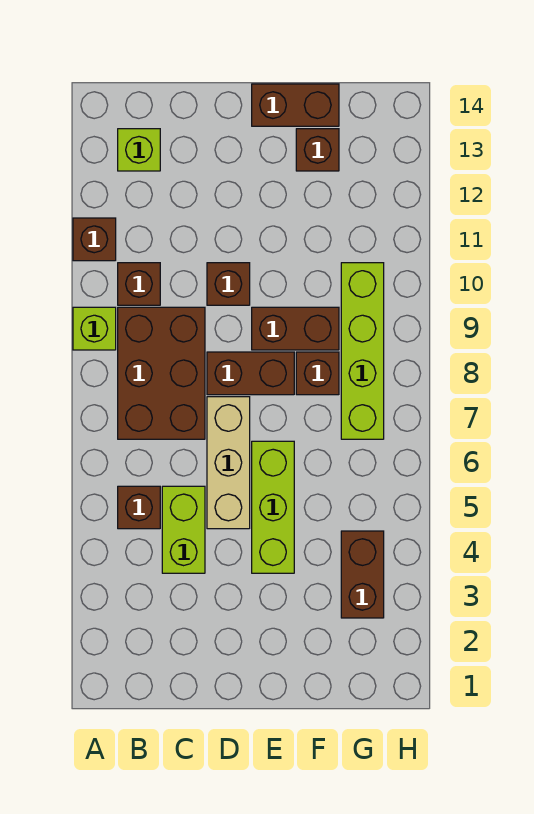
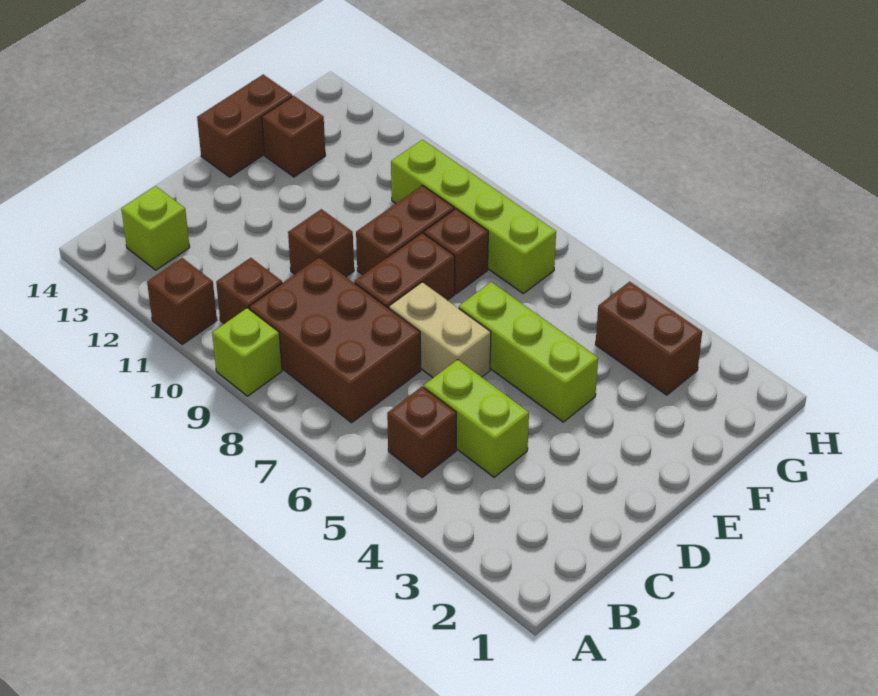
tan 1x3 brick [207,397,250,529] -> tan 1x2 brick [389,282,491,378]

